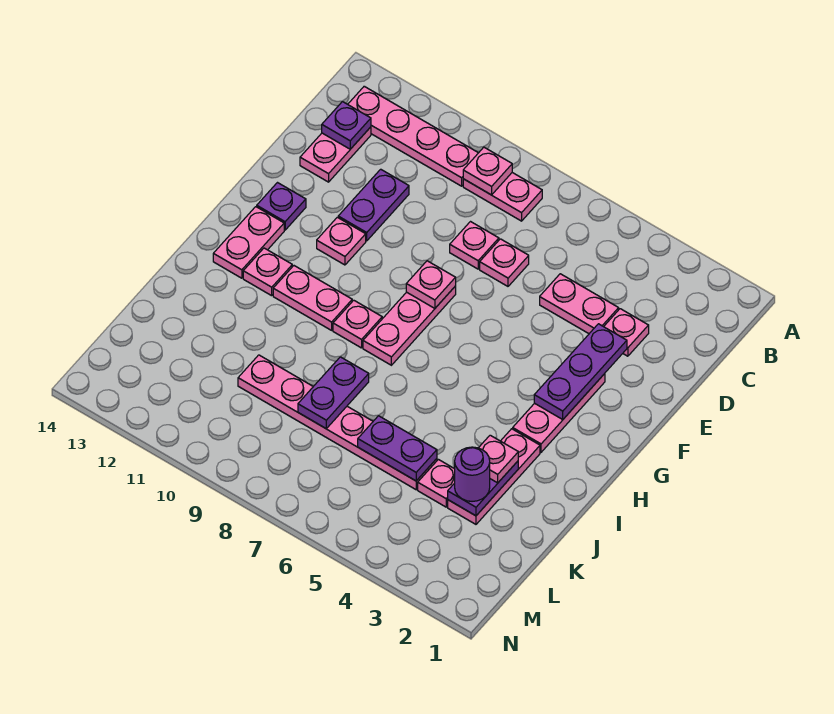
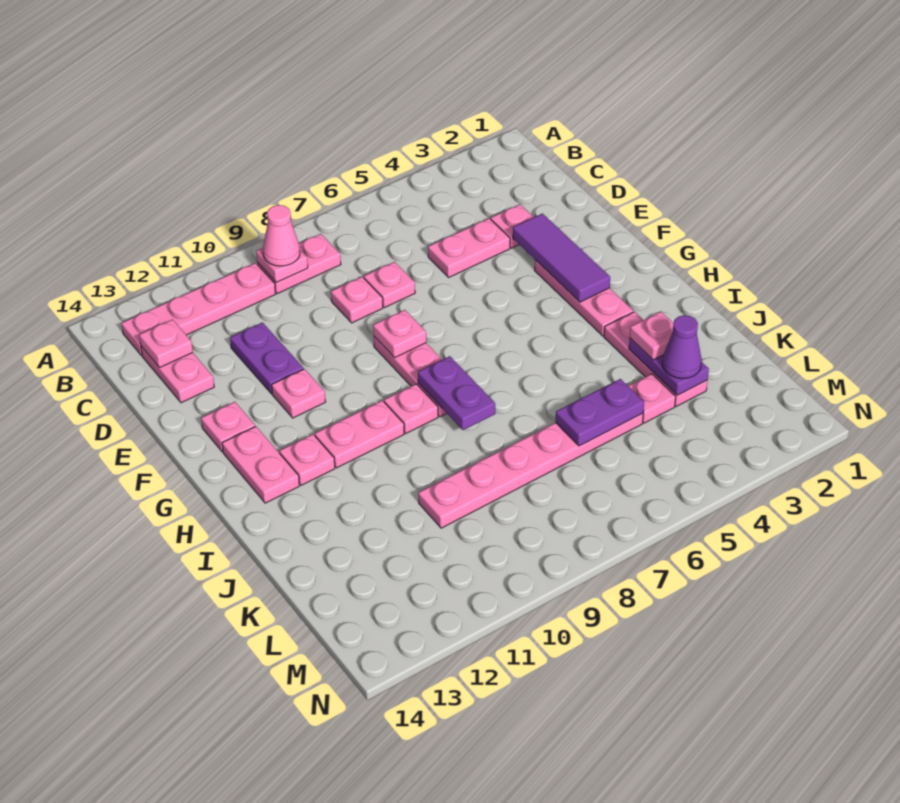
none -> pink 1x1 cone [263,205,300,266]
purple 1x1 plate [322,102,371,149] -> pink 1x1 plate [139,320,193,368]
purple 1x3 plate [534,324,627,419] -> purple 1x3 tile [513,214,610,302]
purple 1x1 plate [257,183,306,230] -> pink 1x1 plate [201,402,255,452]
purple 1x2 plate [298,357,369,428] -> purple 1x2 plate moved to [418,356,495,430]
purple 1x1 round brick [455,447,490,501] -> purple 1x1 cone [662,315,702,379]

